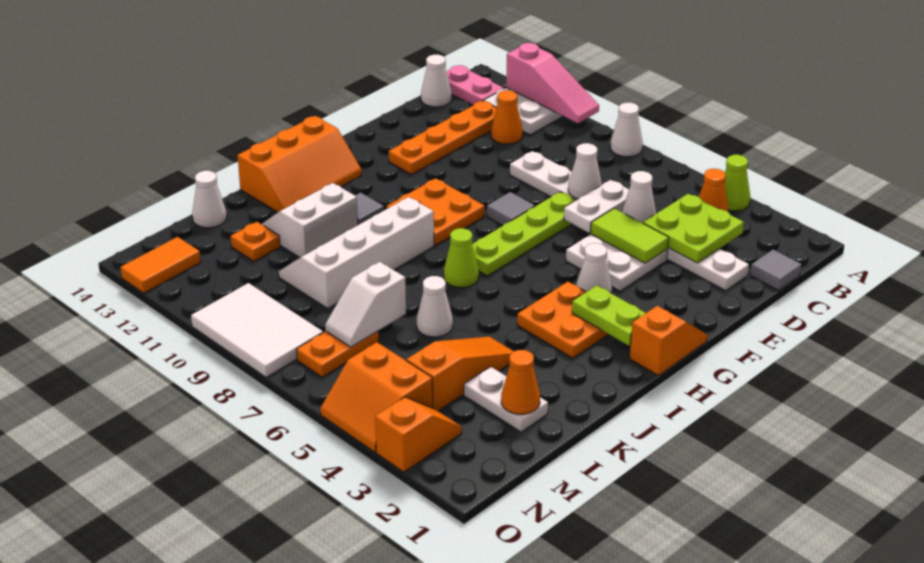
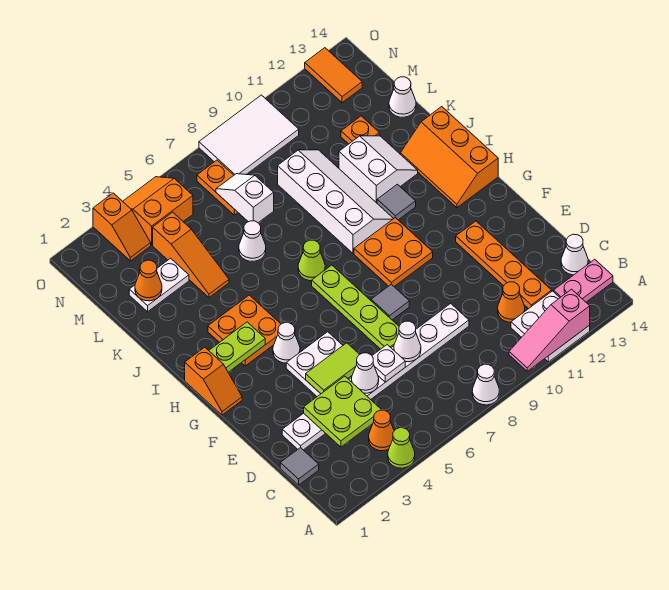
white 1x2 plate [564,180,629,233] -> white 1x1 plate [372,345,405,382]

